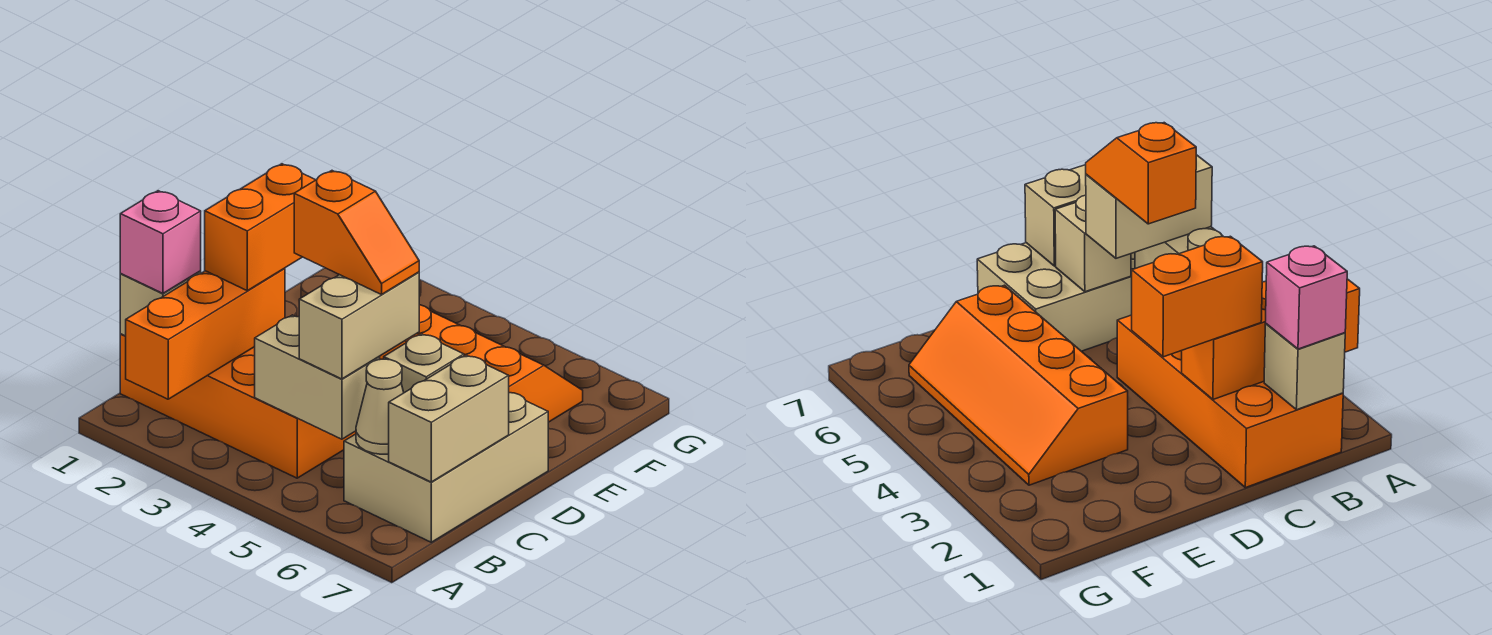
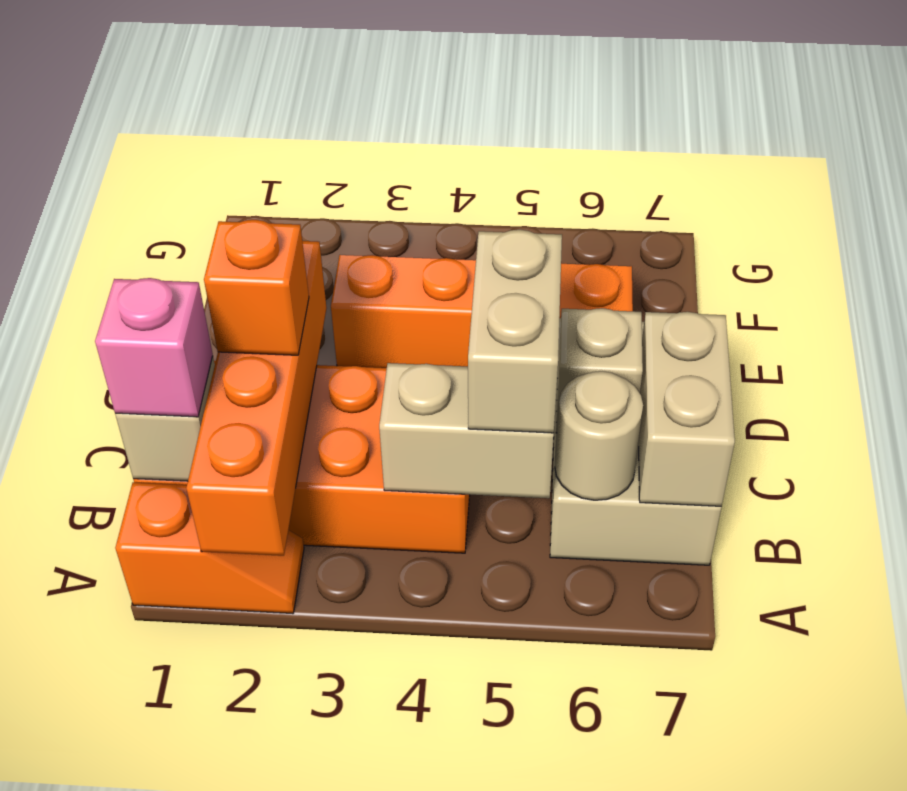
orange 1x3 brick [126,268,285,399] -> orange 1x4 brick [186,241,327,556]
tan 1x1 cone [356,359,404,454] -> tan 1x1 round brick [555,371,643,500]
orange 1x2 brick [205,164,315,291] -> orange 1x1 brick [204,220,309,355]
orange 1x2 slope [294,171,419,295] -> orange 1x2 slope moved to [115,482,304,614]

